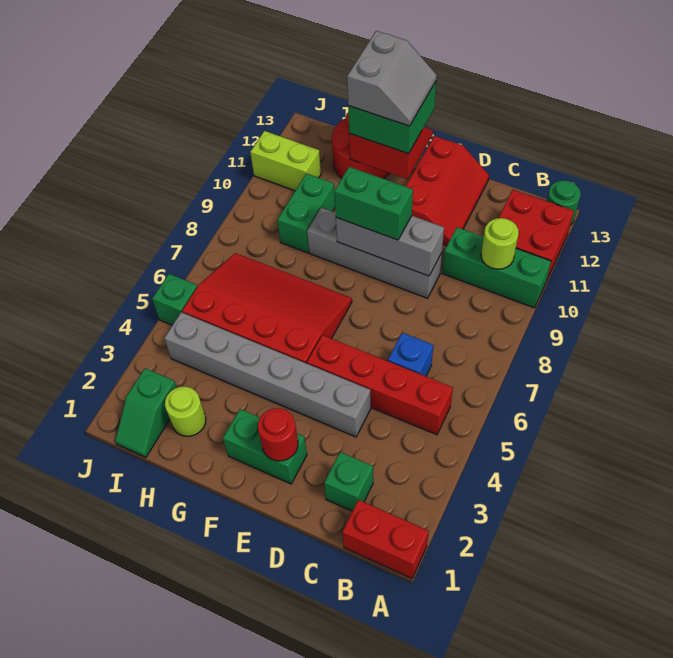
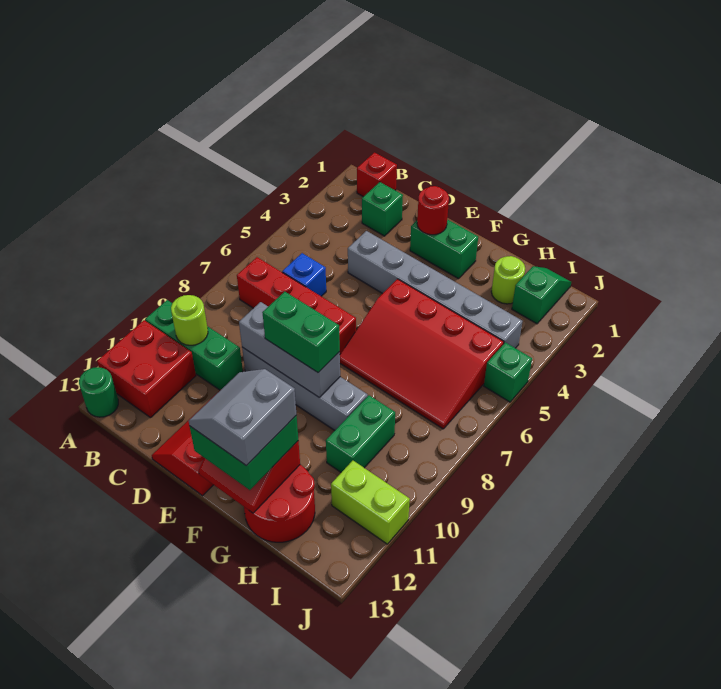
red 1x2 brick [342,500,429,578] -> red 1x1 brick [357,153,397,197]
red 1x4 brick [307,335,453,435] -> red 1x4 brick moved to [237,257,356,354]

